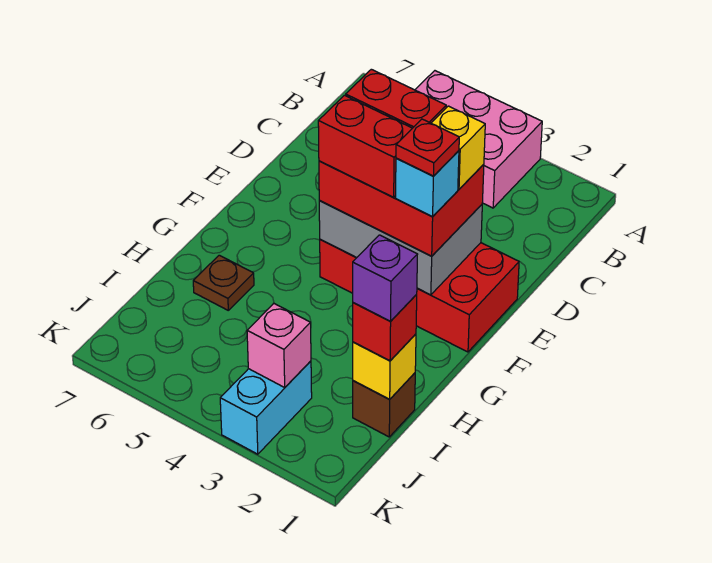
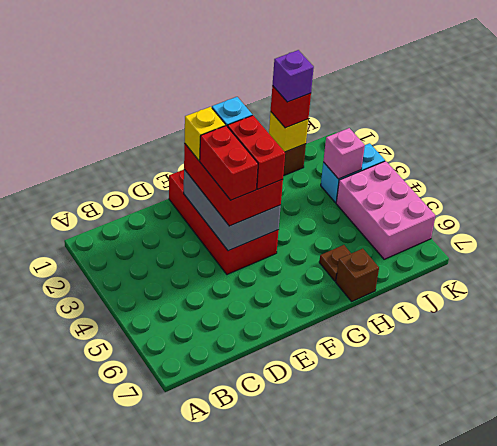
pink 2x3 brick [415,71,542,208] -> pink 2x3 brick moved to [336,161,435,259]
red 1x1 plate [396,119,459,176] -> none
none -> brown 1x1 brick [336,249,379,301]

